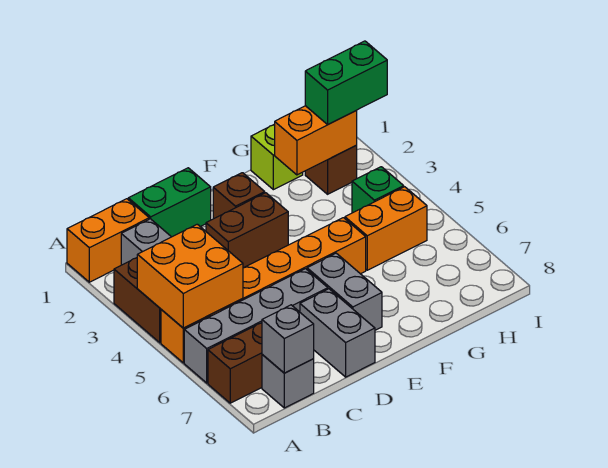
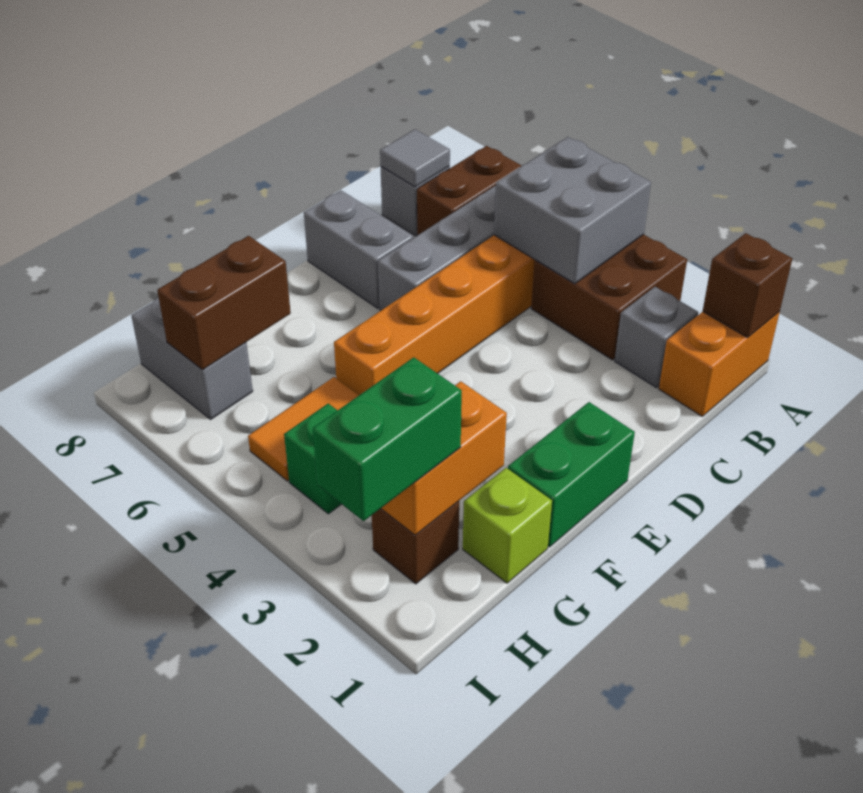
orange 2x2 brick [137,224,243,328] -> grey 2x2 brick [494,137,651,284]
grey 1x1 brick [262,305,314,373] -> grey 1x1 tile [380,129,450,187]
green 1x2 brick [128,168,211,237] -> green 1x2 brick moved to [508,402,635,547]
brown 1x2 brick [206,193,288,268] -> brown 1x2 brick moved to [157,236,291,370]
brown 1x1 brick [213,173,265,219] -> brown 1x1 brick moved to [703,233,792,338]
grey 1x2 brick [307,253,382,330] -> grey 1x2 brick moved to [131,297,253,419]
orange 1x2 brick [345,187,427,270] -> orange 1x2 tile [248,377,359,481]

